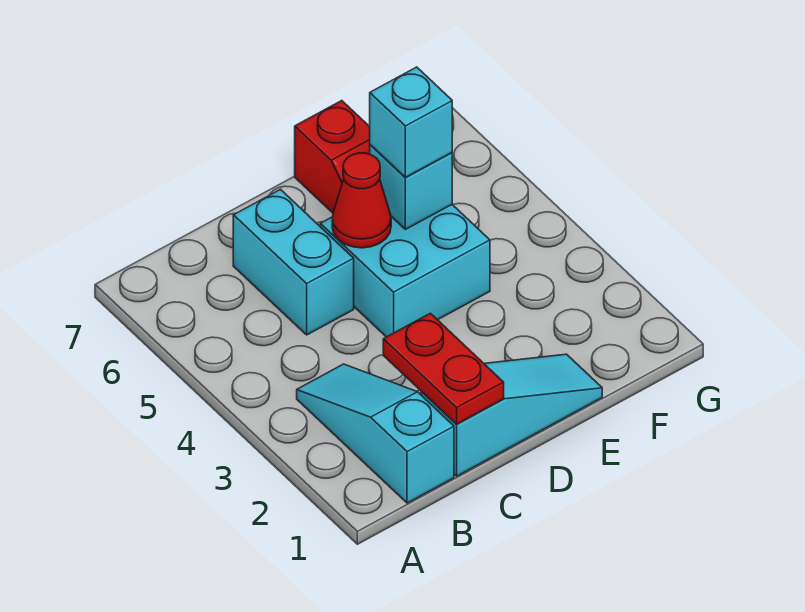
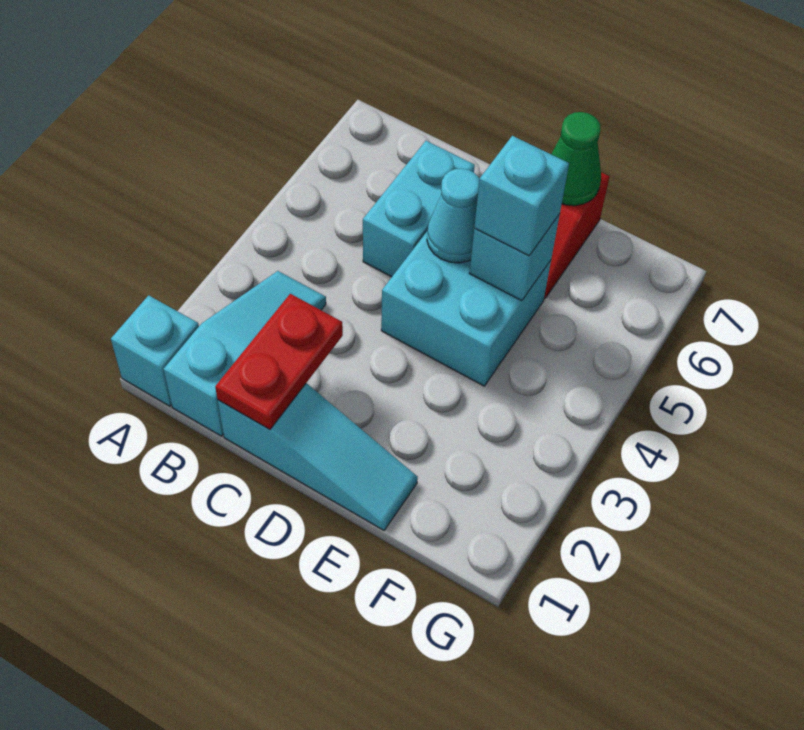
none -> cyan 1x1 brick [111,295,199,406]
red 1x1 cone [332,153,391,248] -> cyan 1x1 cone [427,168,479,263]
none -> green 1x1 cone [551,112,601,206]

